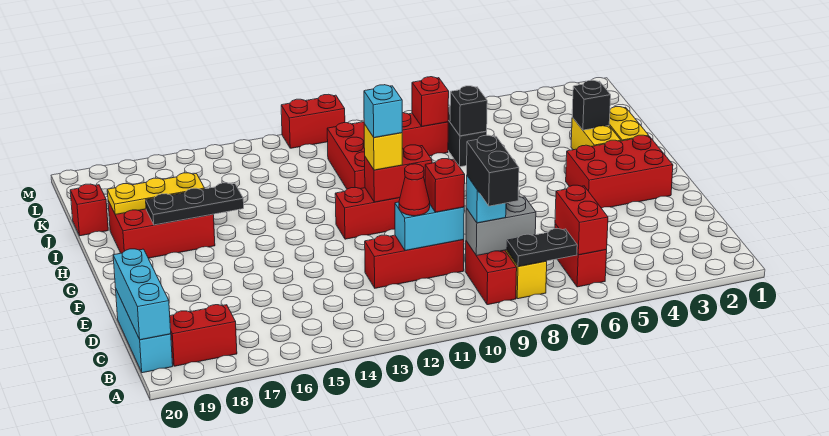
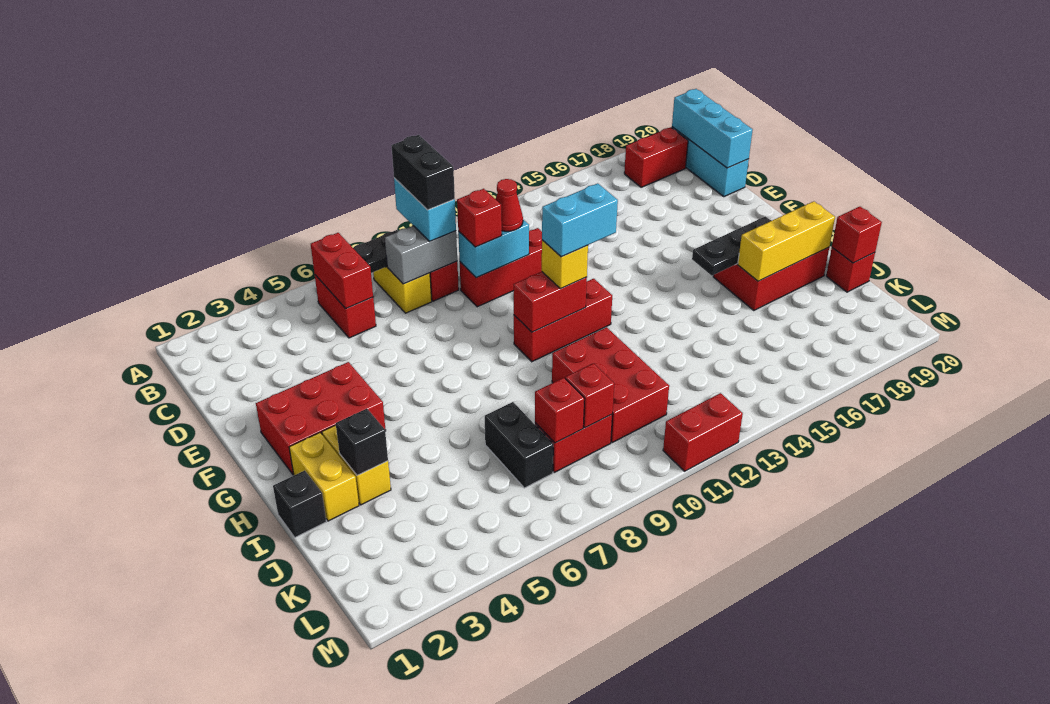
cyan 1x1 brick [466,176,506,223] -> cyan 1x2 brick [394,178,456,241]
cyan 1x1 brick [364,85,402,138] -> cyan 1x2 brick [542,183,618,257]
yellow 1x3 plate [107,173,205,214] -> yellow 1x3 brick [738,201,835,281]
black 1x1 brick [450,86,487,136] -> black 1x1 brick moved to [273,471,326,537]
none -> red 1x1 brick [832,207,882,263]
none -> red 1x1 brick [565,363,614,428]

